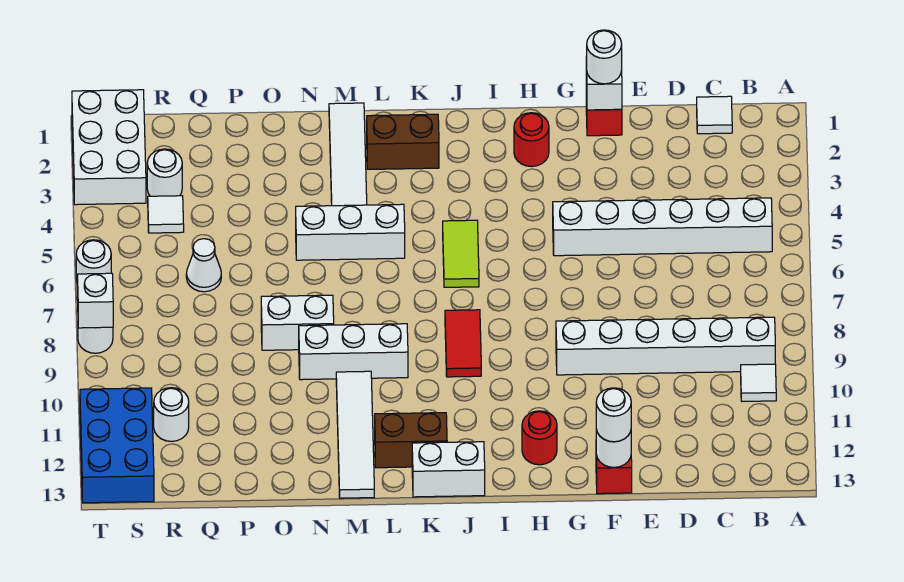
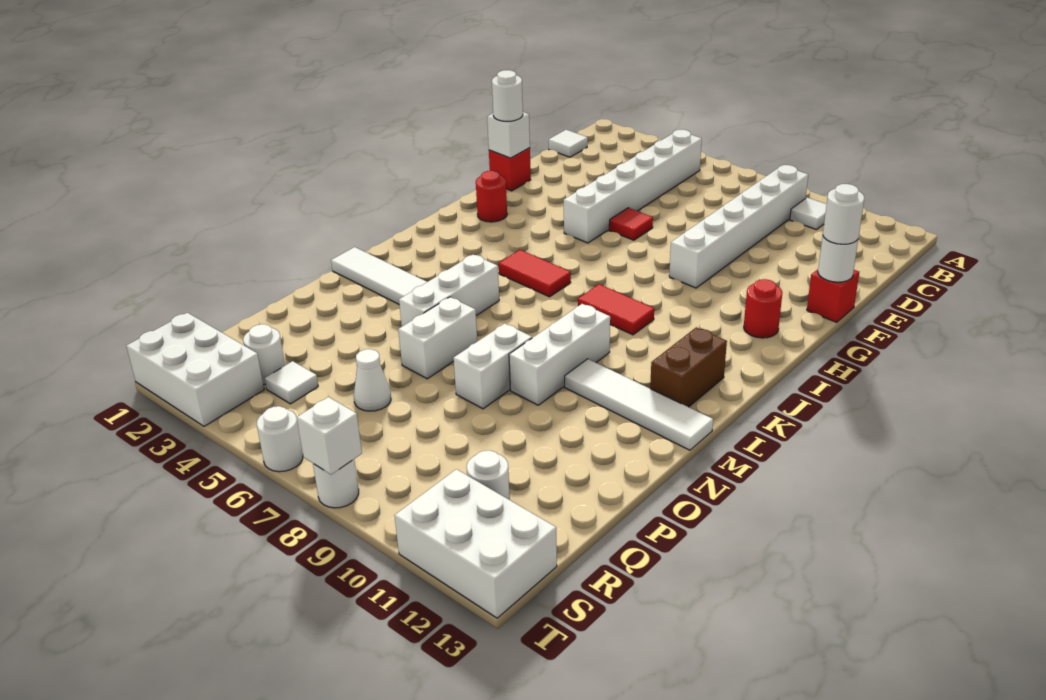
none -> red 1x1 tile [609,208,653,240]
lime 1x2 tile [443,220,479,287] -> red 1x2 tile [499,250,571,297]
white 1x2 brick [412,442,485,497] -> white 1x2 brick moved to [398,297,477,379]
brown 1x2 brick [367,114,439,169] -> none
blue 2x3 brick [80,388,154,503] -> white 2x3 brick [395,469,557,618]

